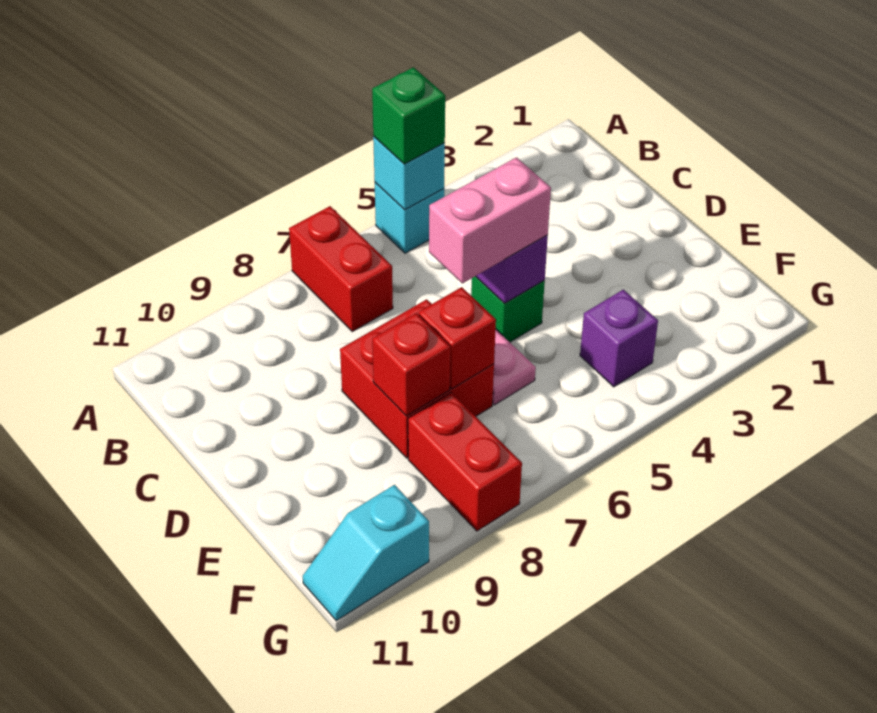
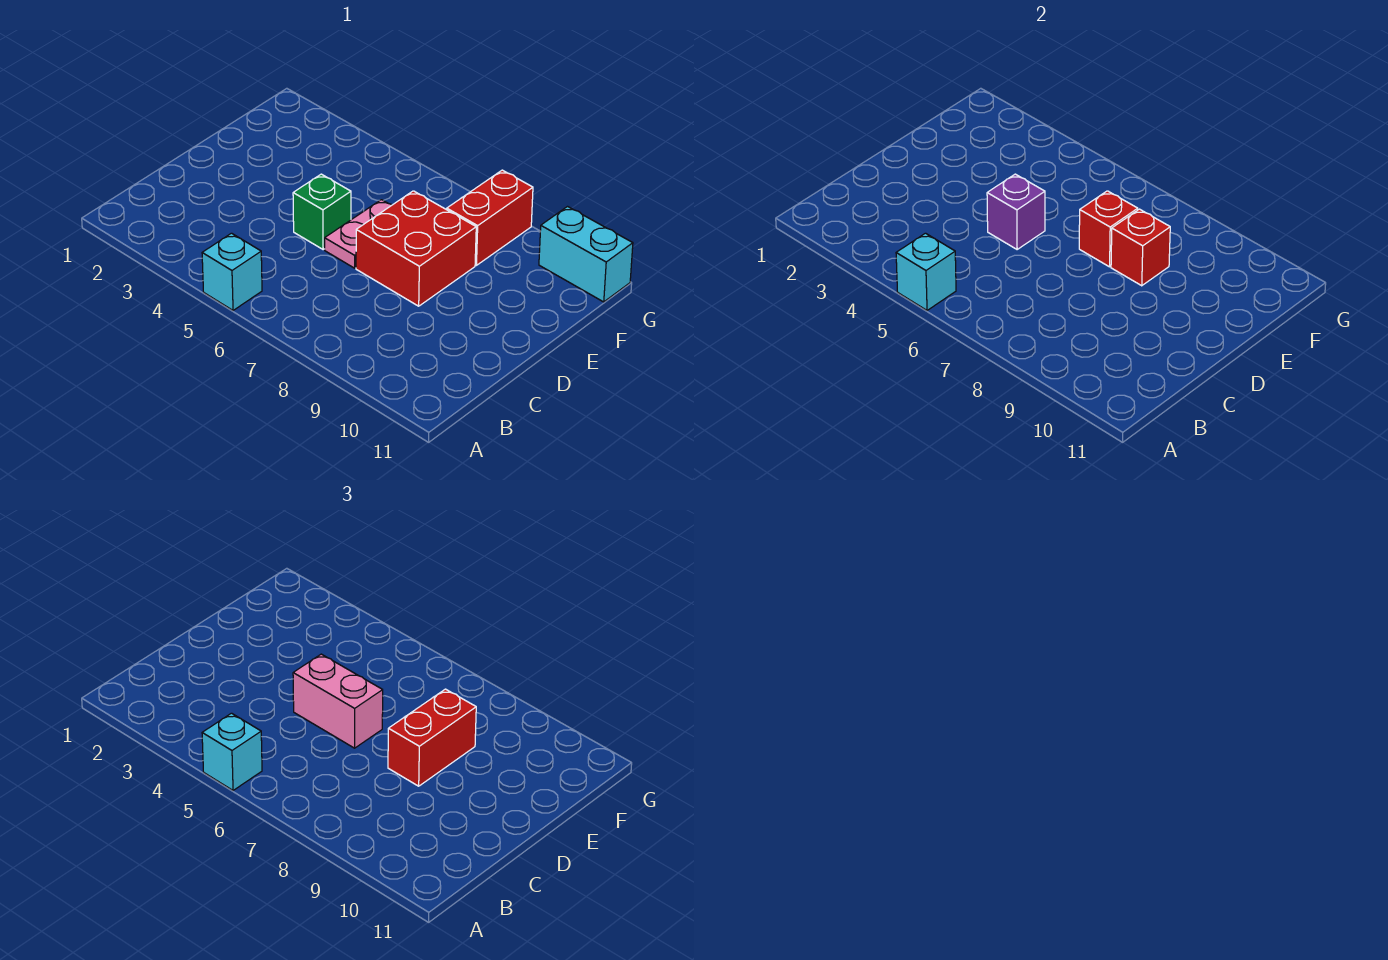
green 1x1 brick [372,67,445,164] -> cyan 1x1 brick [202,713,262,790]
red 1x2 brick [289,206,393,331] -> red 1x2 brick moved to [388,689,476,786]
purple 1x1 brick [580,290,658,387] -> none
cyan 1x2 slope [303,485,429,621] -> cyan 1x2 brick [539,207,633,302]

